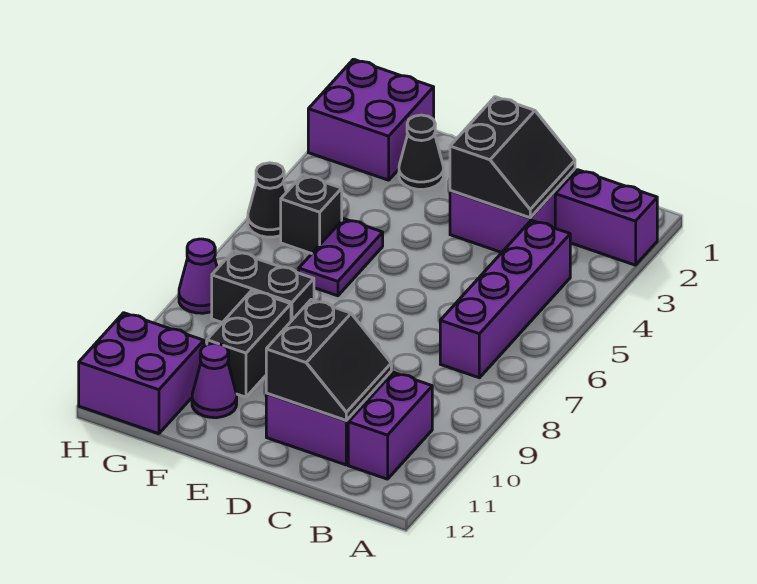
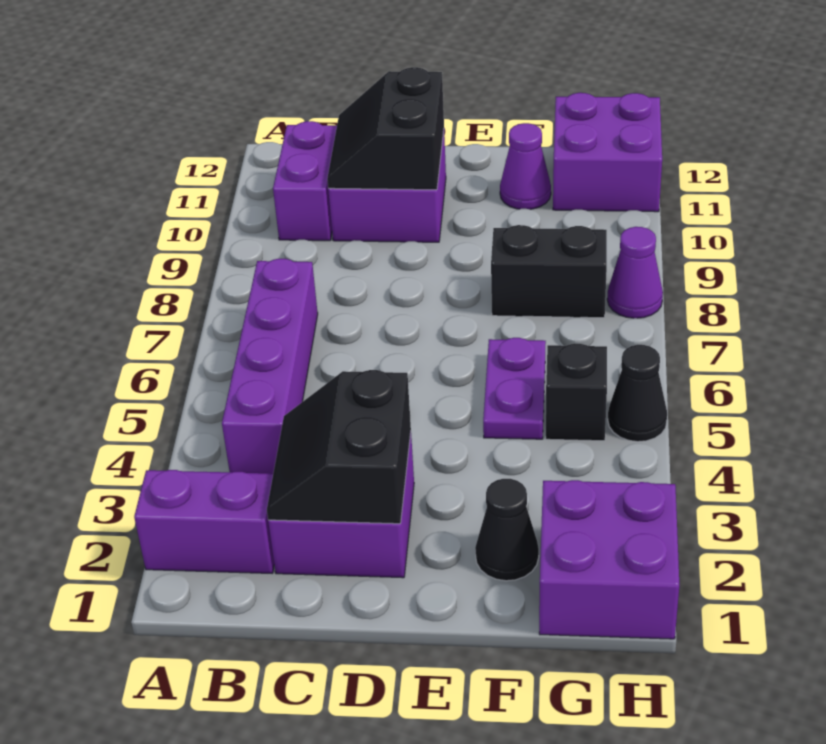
black 1x2 brick [207,291,291,397] -> none

